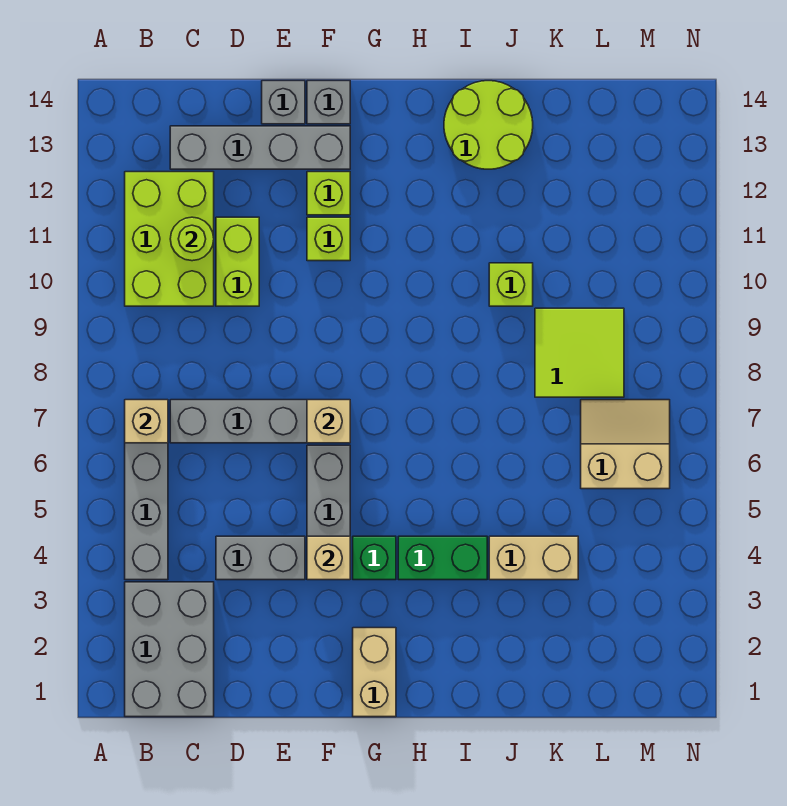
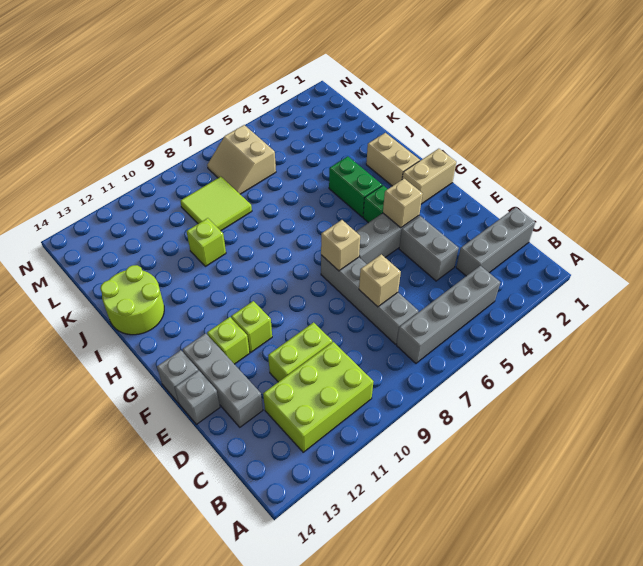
grey 2x3 brick [125,582,214,717] -> grey 1x3 brick [456,207,535,276]
tan 1x1 brick [125,400,168,443] -> tan 1x1 brick moved to [359,254,401,307]
lime 1x1 round brick [170,217,214,261] -> none
grey 1x4 brick [170,126,350,169] -> grey 1x3 brick [182,333,263,427]
tan 1x2 brick [489,536,578,580] -> tan 1x2 brick moved to [366,133,420,186]

